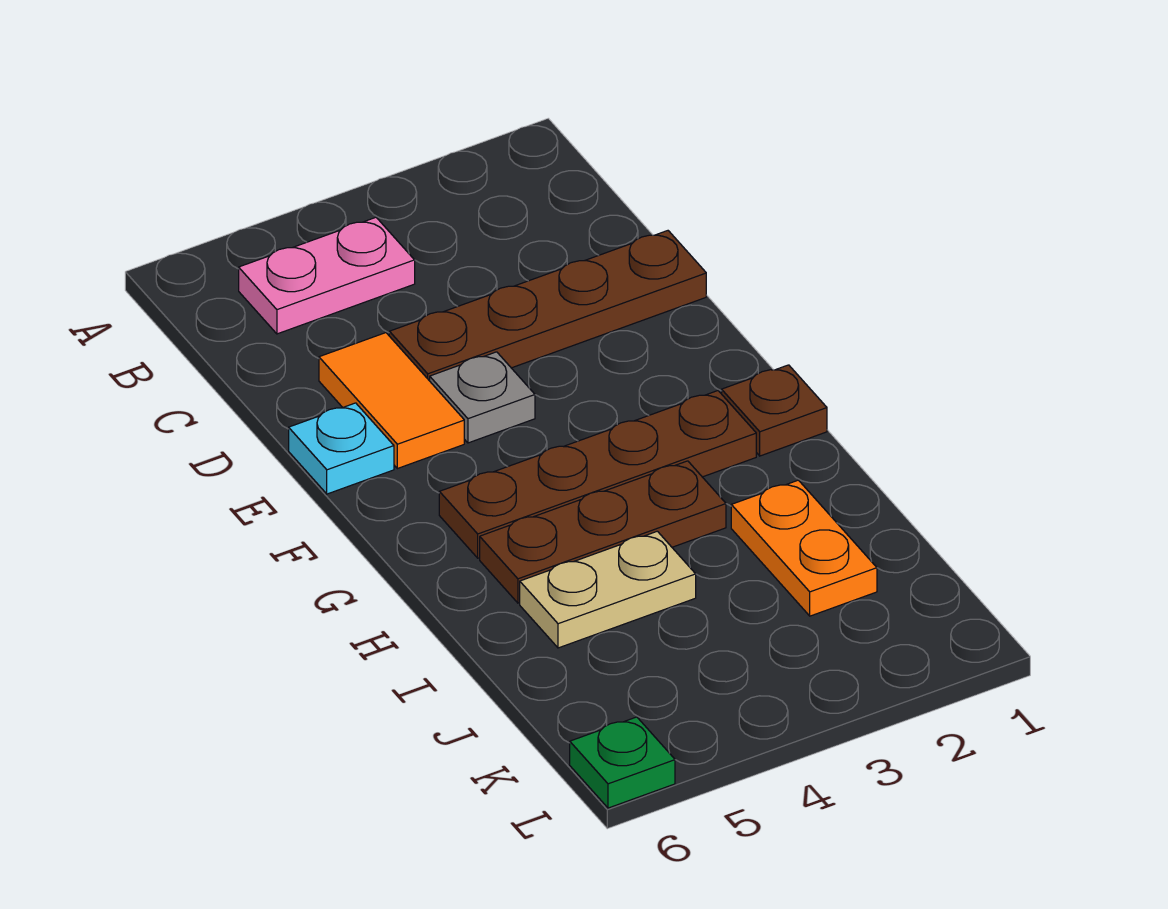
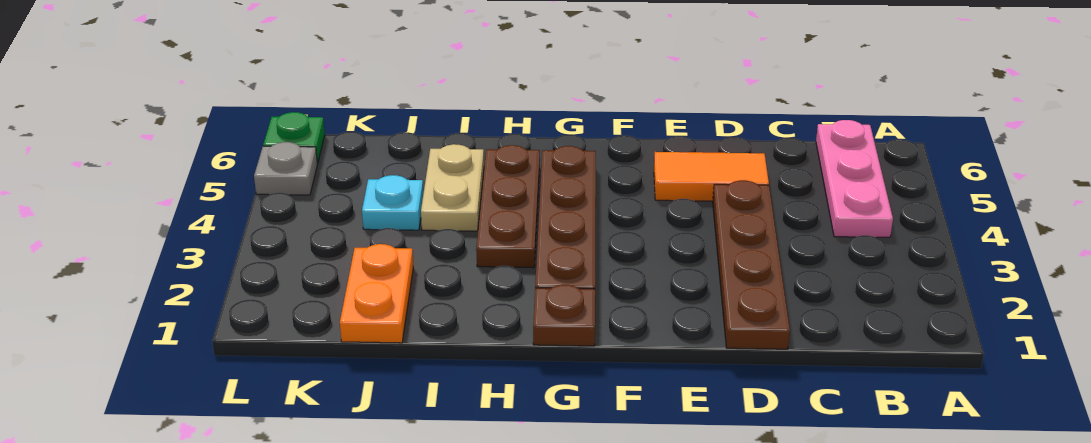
pink 1x2 plate [239,217,415,334] -> pink 1x3 plate [816,120,893,237]
grey 1x1 plate [430,352,535,443] -> grey 1x1 plate moved to [254,142,317,195]
cyan 1x1 plate [289,403,394,494] -> cyan 1x1 plate moved to [362,175,423,230]
orange 1x2 plate [731,480,877,616] -> orange 1x2 plate turned to [340,244,413,343]

